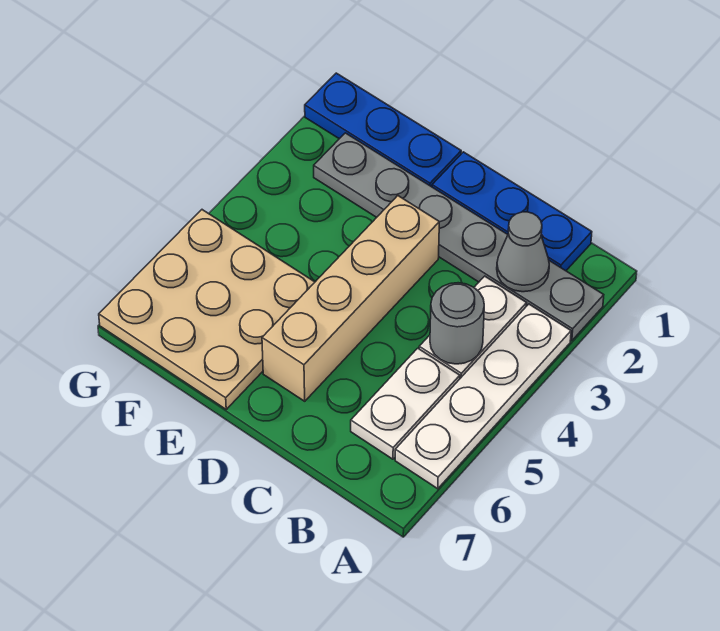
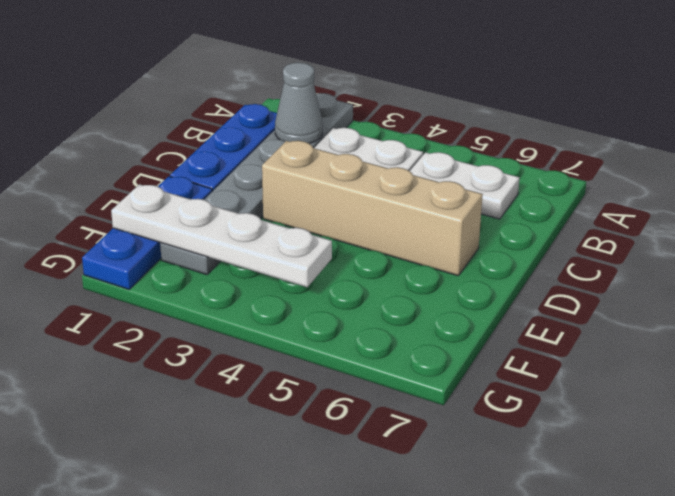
white 1x4 plate [395,304,571,489] -> white 1x4 plate moved to [111,184,332,287]
grey 1x1 round brick [430,283,484,364] -> none
tan 3x3 plate [99,210,315,409] -> none

